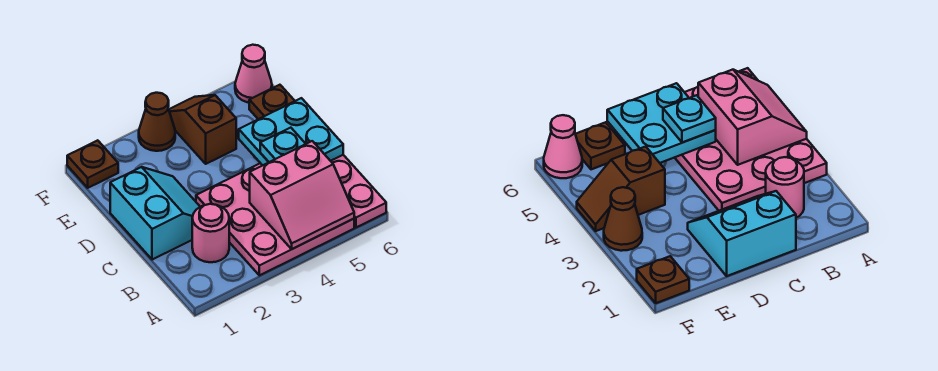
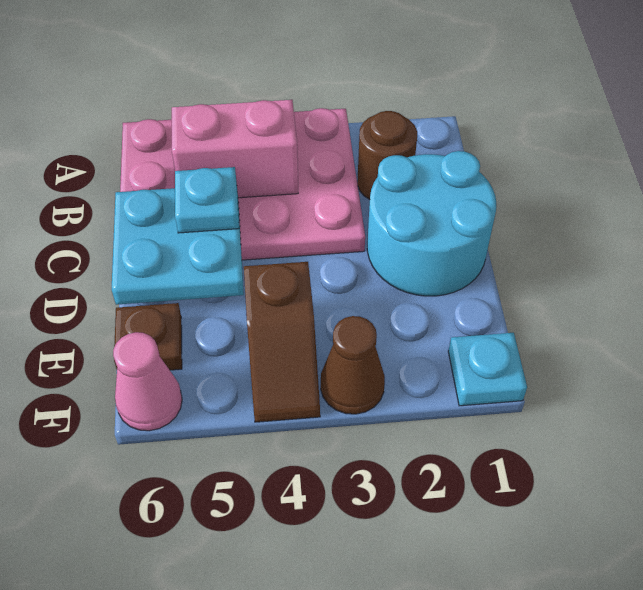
pink 1x1 round brick [192,204,229,262] -> brown 1x1 round brick [357,111,417,199]
cyan 2x2 slope [110,167,200,260] -> cyan 2x2 round brick [367,151,496,296]
brown 1x1 plate [67,140,118,188] -> cyan 1x1 plate [448,333,527,406]

